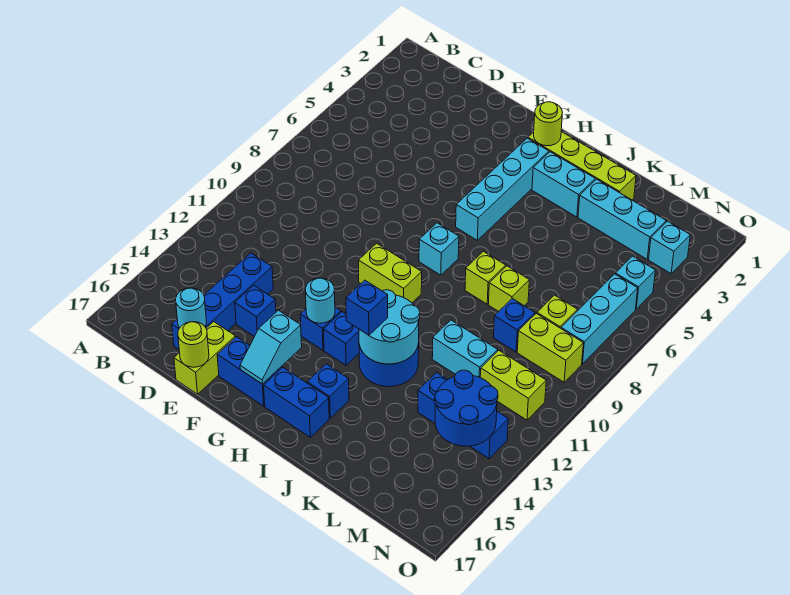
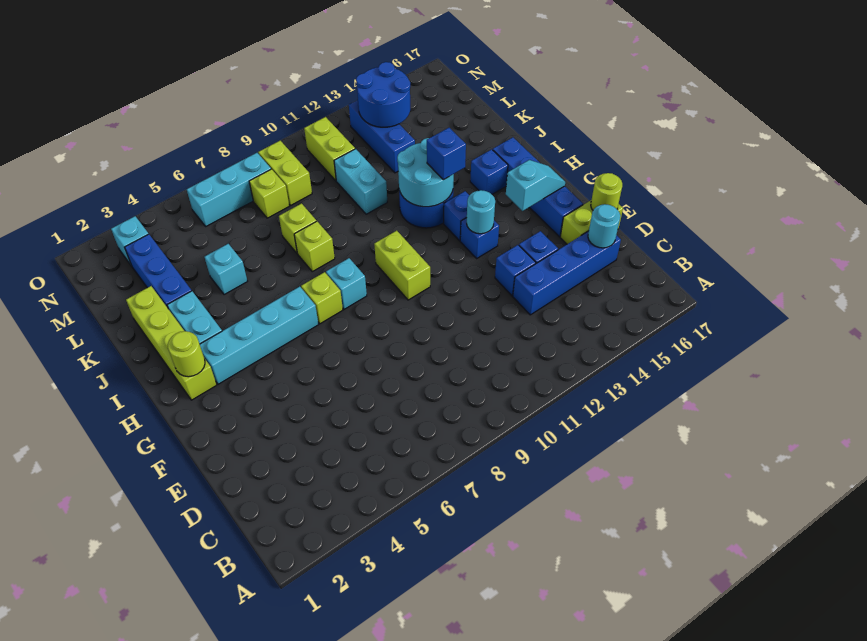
none -> lime 1x1 brick [301,272,343,324]
cyan 1x3 brick [578,179,666,259] -> blue 1x3 brick [125,234,192,308]
blue 1x1 brick [494,299,535,352] -> blue 1x1 brick moved to [495,245,536,296]
cyan 1x1 brick [616,256,655,309] -> cyan 1x1 brick moved to [205,244,247,295]

